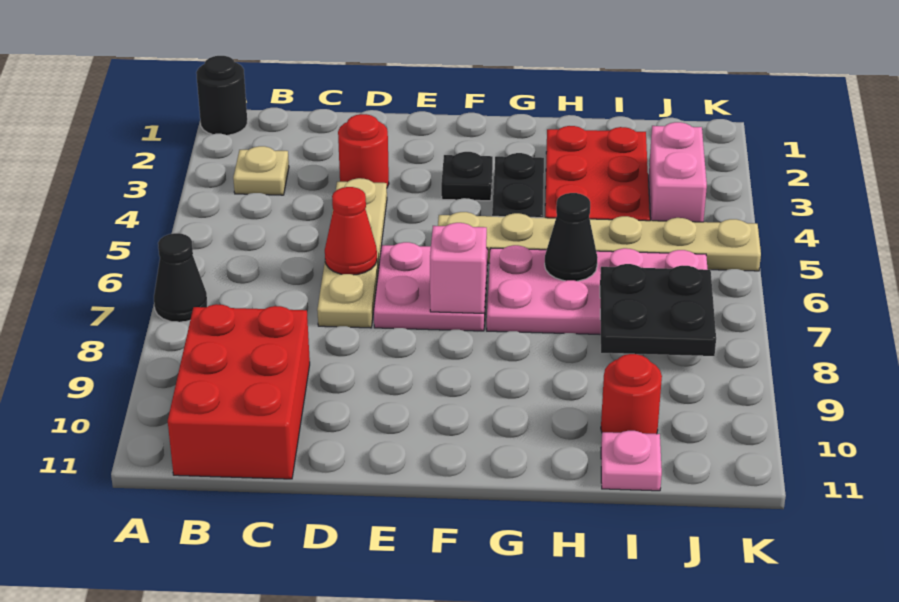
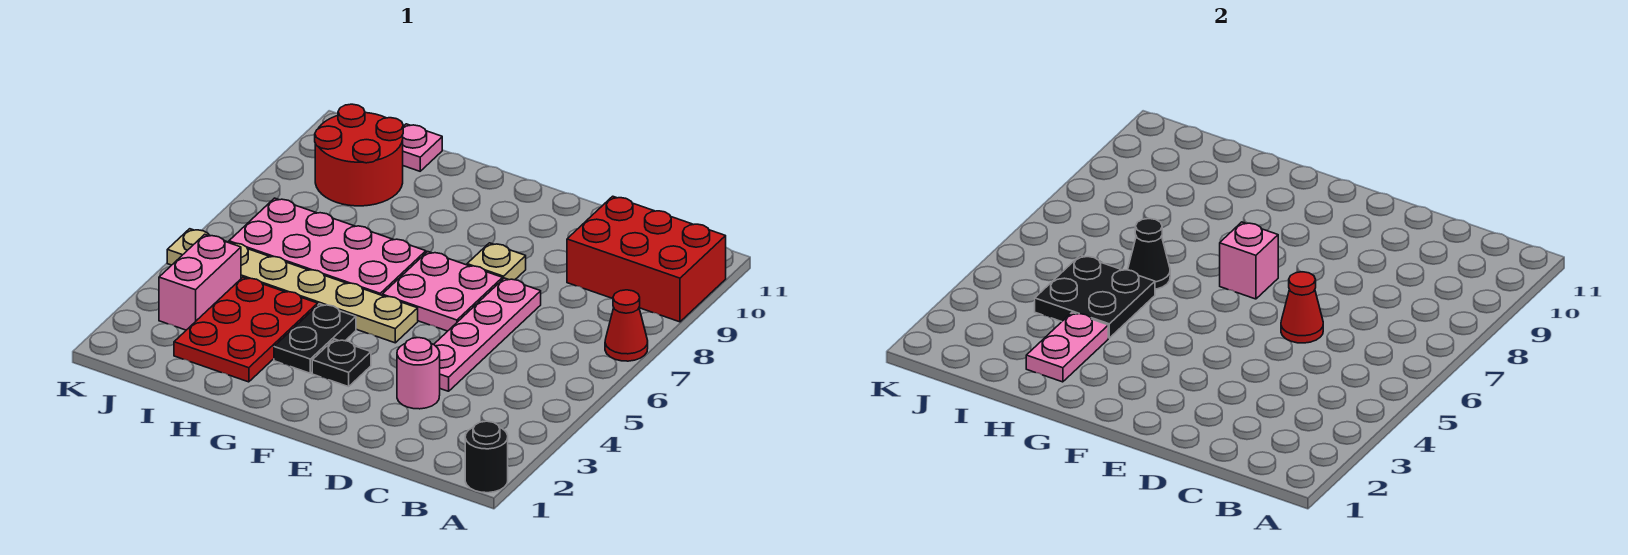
black 1x1 cone [154,233,207,322] -> red 1x1 cone [605,290,648,361]
tan 1x1 plate [233,146,289,195] -> tan 1x1 plate moved to [467,243,526,280]
red 2x3 brick [168,304,310,479] -> red 2x3 brick turned to [567,196,726,322]
red 1x1 round brick [338,114,389,187] -> pink 1x1 round brick [397,338,440,409]
tan 1x4 plate [317,178,387,328] -> pink 1x4 plate [434,278,541,391]
none -> pink 1x2 plate [1026,313,1108,382]
black 2x2 plate [600,264,716,356] -> black 2x2 plate moved to [1035,255,1155,338]
red 1x1 round brick [601,354,662,434] -> red 2x2 round brick [315,104,403,206]

